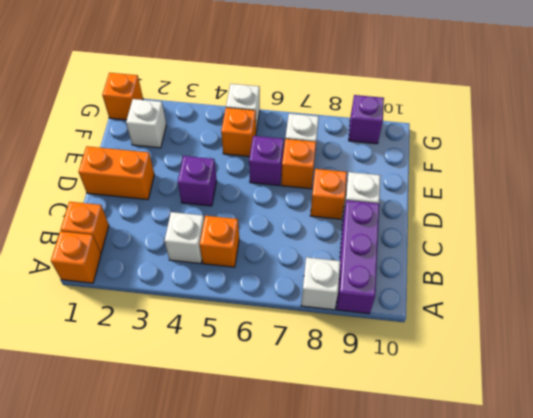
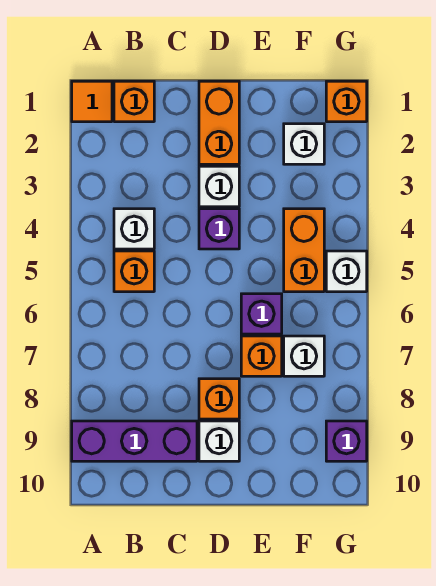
orange 1x1 brick [51,231,101,283] -> orange 1x1 tile [72,81,112,122]
white 1x1 brick [301,257,340,310] -> white 1x1 brick moved to [199,166,239,207]
orange 1x1 brick [221,108,256,157] -> orange 1x2 brick [284,209,324,292]

